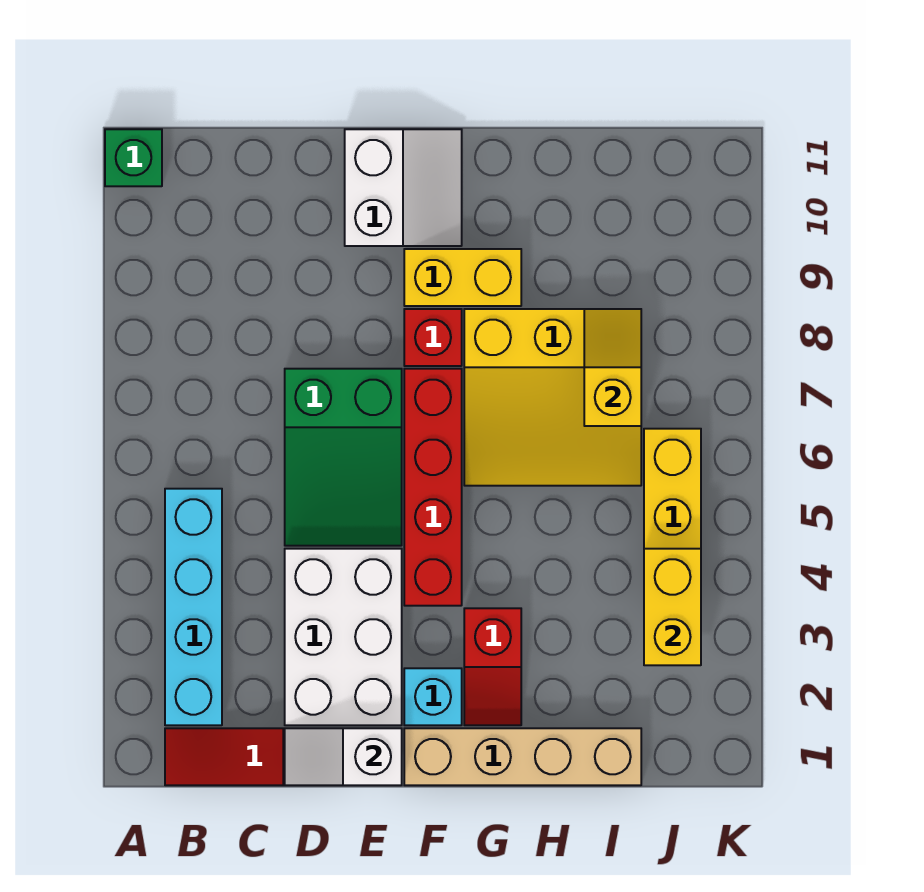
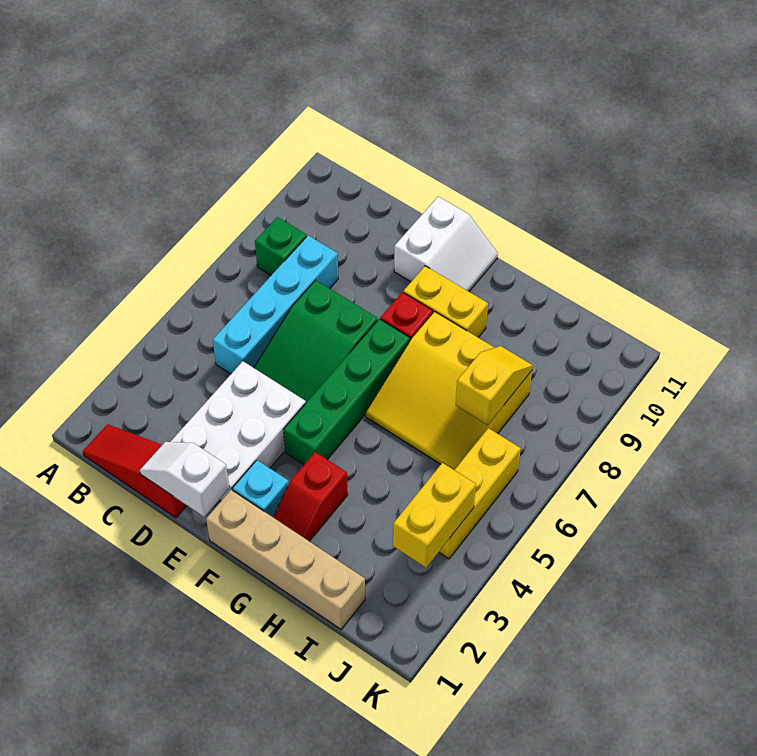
green 1x1 brick [105,129,162,186] -> green 1x1 brick moved to [255,217,307,275]
cyan 1x4 brick [165,489,222,725] -> cyan 1x4 brick moved to [213,236,338,374]
red 1x4 brick [404,369,462,606] -> green 1x4 brick [284,319,410,465]

